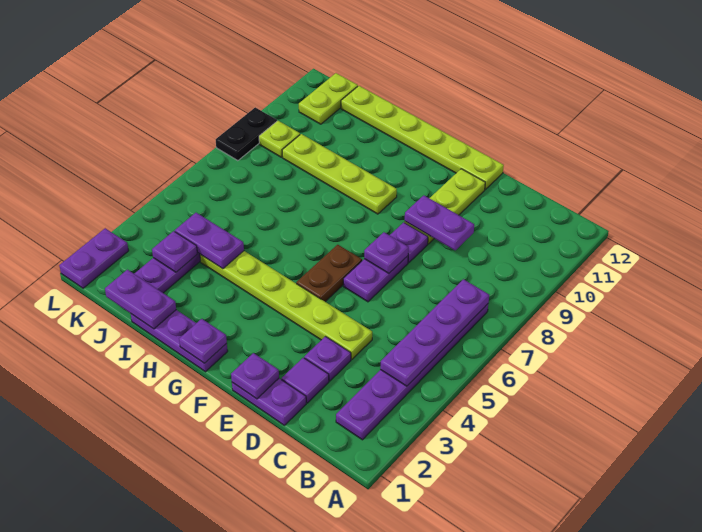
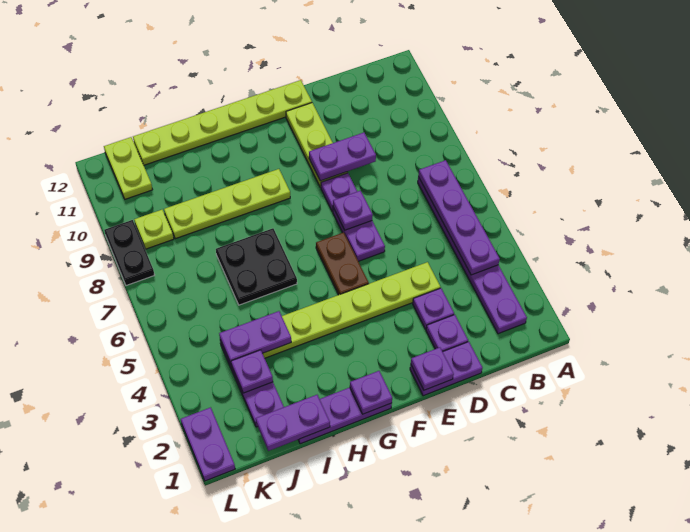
purple 1x1 tile [282,358,329,403] -> purple 1x1 plate [426,315,468,352]
none -> black 2x2 plate [216,228,297,305]

